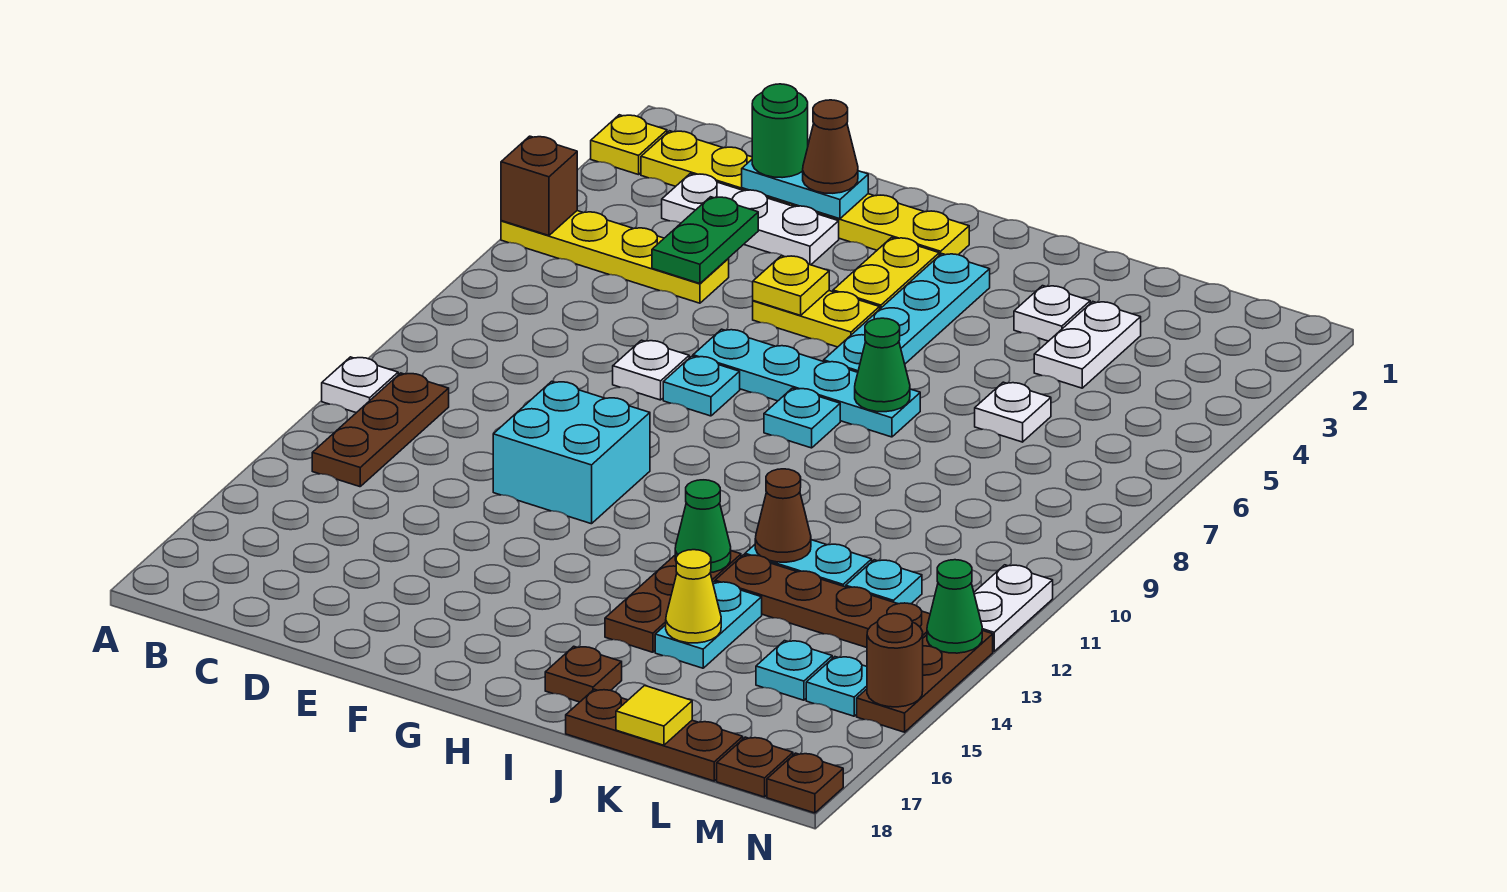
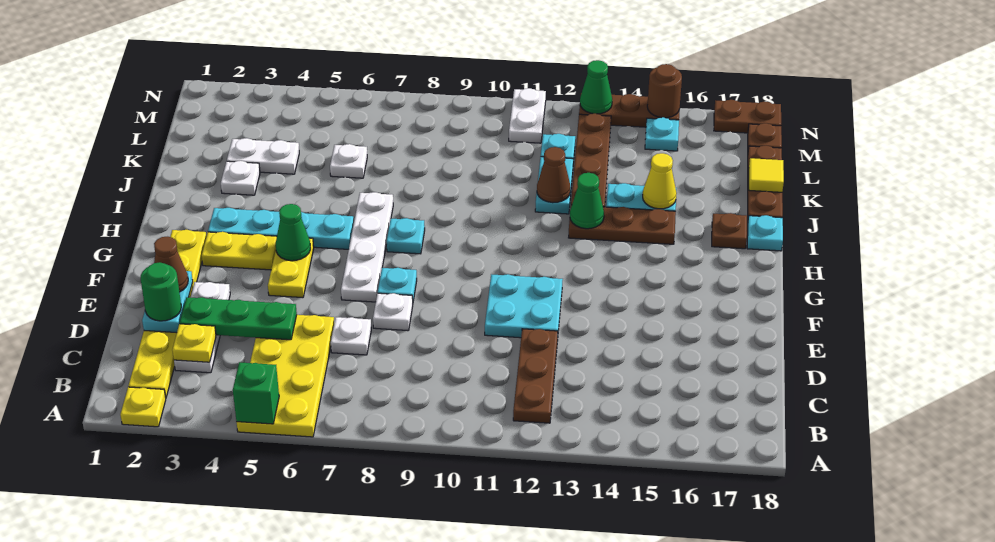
yellow 1x4 plate [501,211,729,303] -> yellow 2x4 plate [237,315,334,437]
brown 1x1 brick [501,136,577,236] -> green 1x1 brick [233,362,279,424]
white 1x1 plate [322,357,398,413] -> white 1x1 plate moved to [331,317,371,355]
brown 1x3 plate [312,373,449,487] -> brown 1x3 plate turned to [513,329,558,423]
green 1x2 plate [652,197,758,283] -> green 1x3 plate [180,297,297,340]
cyan 2x2 brick [493,381,650,524] -> cyan 2x2 plate [485,274,563,338]
yellow 1x1 plate [753,256,829,315] -> yellow 1x1 plate moved to [172,324,216,362]
cyan 1x4 plate [693,329,920,437] -> white 1x4 plate [341,192,393,302]
green 1x1 cone [855,318,910,412] -> green 1x1 cone moved to [276,204,310,261]
cyan 1x1 plate [756,641,832,700] -> cyan 1x1 plate moved to [747,215,783,251]
white 1x2 plate [974,565,1053,651] -> white 1x2 plate turned to [509,88,546,143]
brown 1x1 plate [767,753,843,813] -> brown 1x2 plate [714,100,781,133]

